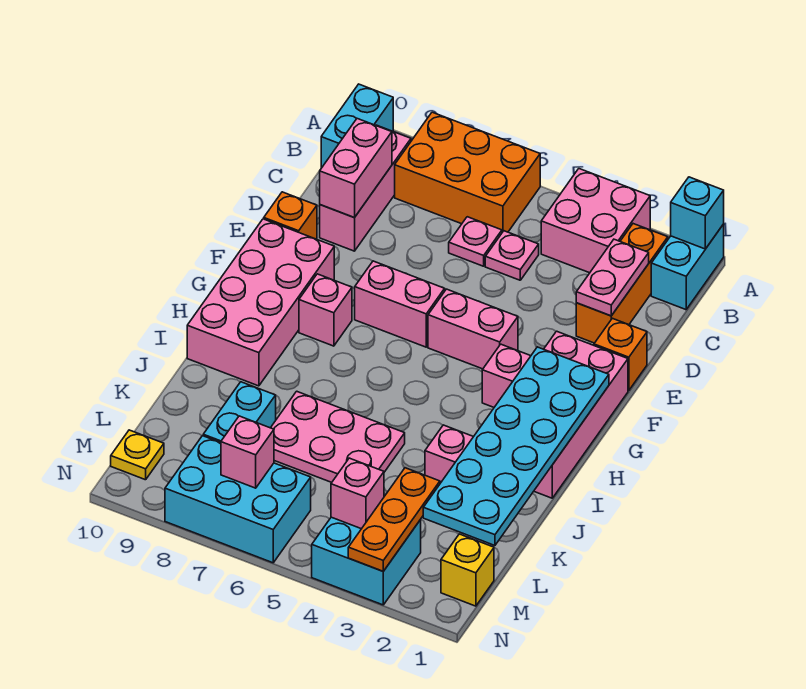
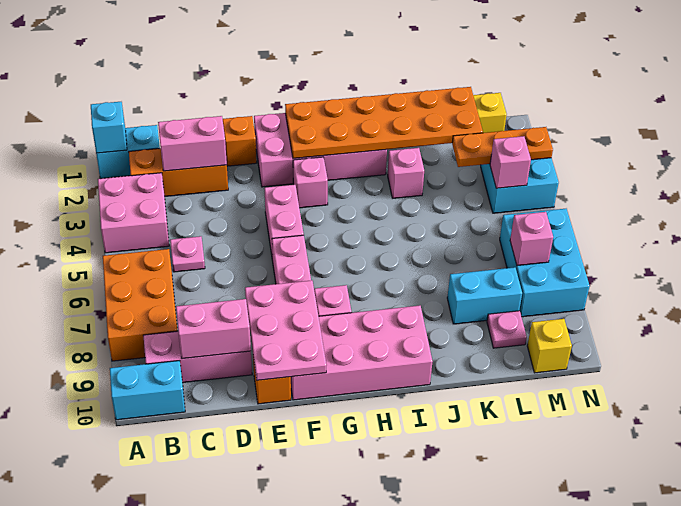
pink 1x2 plate [576,239,649,316] -> pink 1x2 brick [158,116,227,171]
pink 1x1 plate [449,217,502,266] -> pink 1x1 plate moved to [487,311,527,348]
cyan 2x6 plate [423,347,609,545] -> orange 2x6 plate [285,87,483,159]
pink 2x3 plate [271,391,405,482] -> pink 2x3 plate moved to [245,280,326,380]
yellow 1x1 plate [111,430,164,480] -> yellow 1x1 brick [527,319,572,373]

